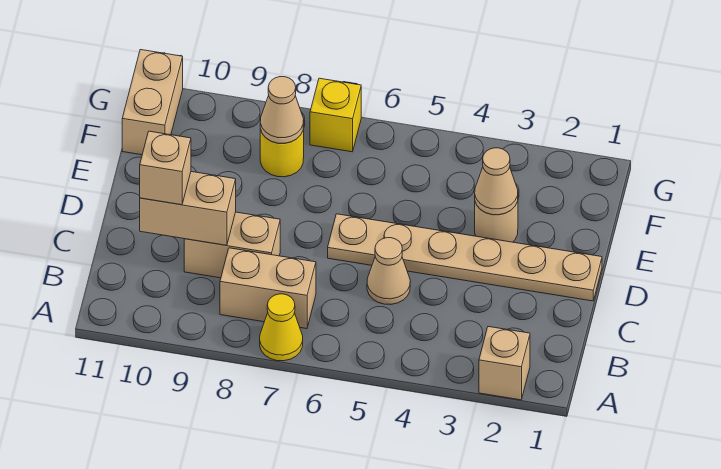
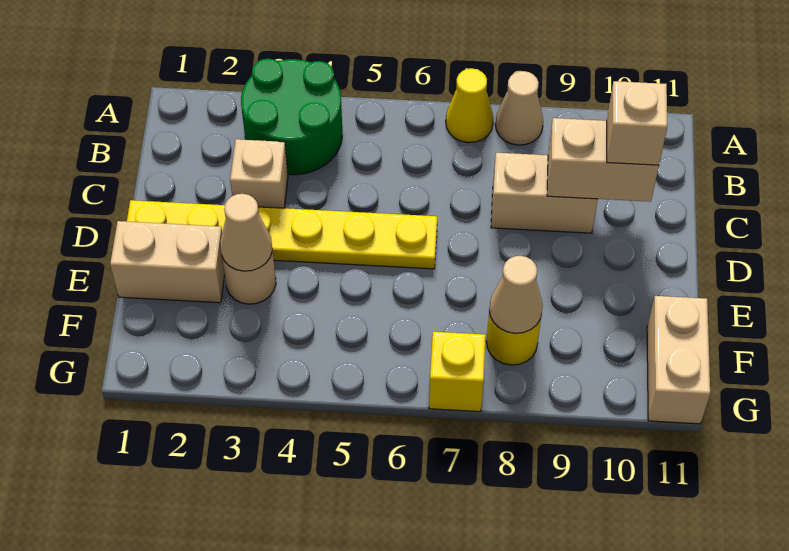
tan 1x1 brick [479,327,530,400] -> tan 1x1 brick moved to [230,139,288,208]
none -> green 2x2 round brick [241,59,342,175]
tan 1x2 brick [220,248,316,329] -> tan 1x2 brick moved to [110,221,224,303]
tan 1x1 cone [367,238,410,304] -> tan 1x1 cone moved to [495,71,543,145]
tan 1x6 plate [328,214,602,301] -> yellow 1x6 plate [127,200,437,269]

